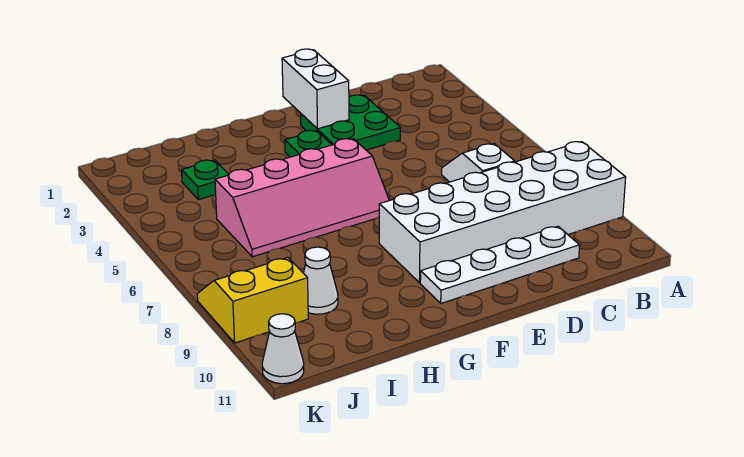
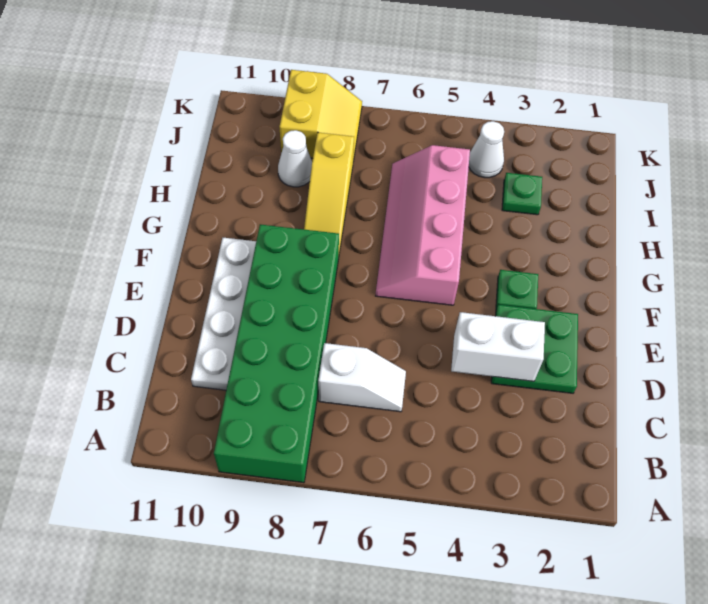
white 2x6 brick [379,142,626,283] -> green 2x6 brick [214,224,339,483]
white 1x2 brick [282,49,349,129] -> white 1x2 brick moved to [451,312,545,381]
none -> yellow 1x3 slope [304,133,354,253]
white 1x1 cone [262,314,304,384] -> white 1x1 cone moved to [469,121,504,178]

